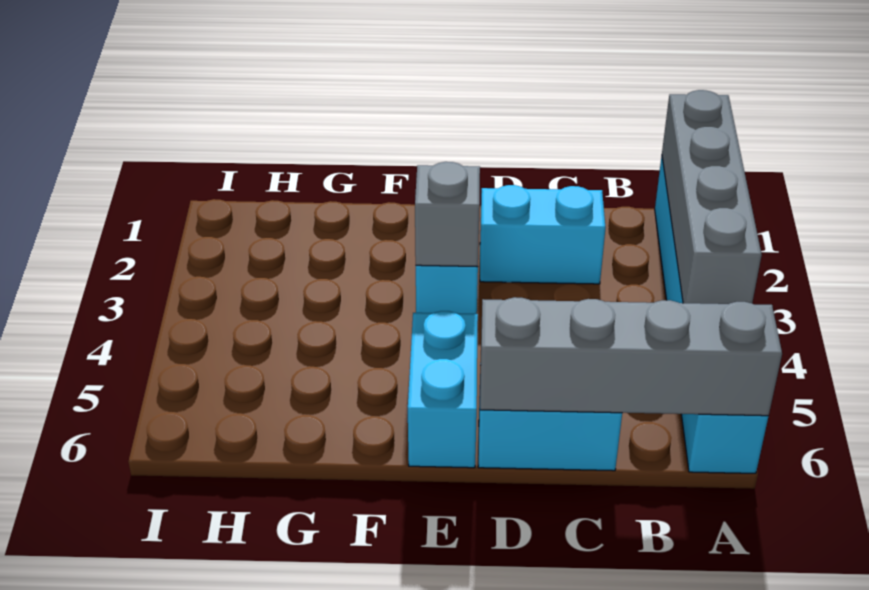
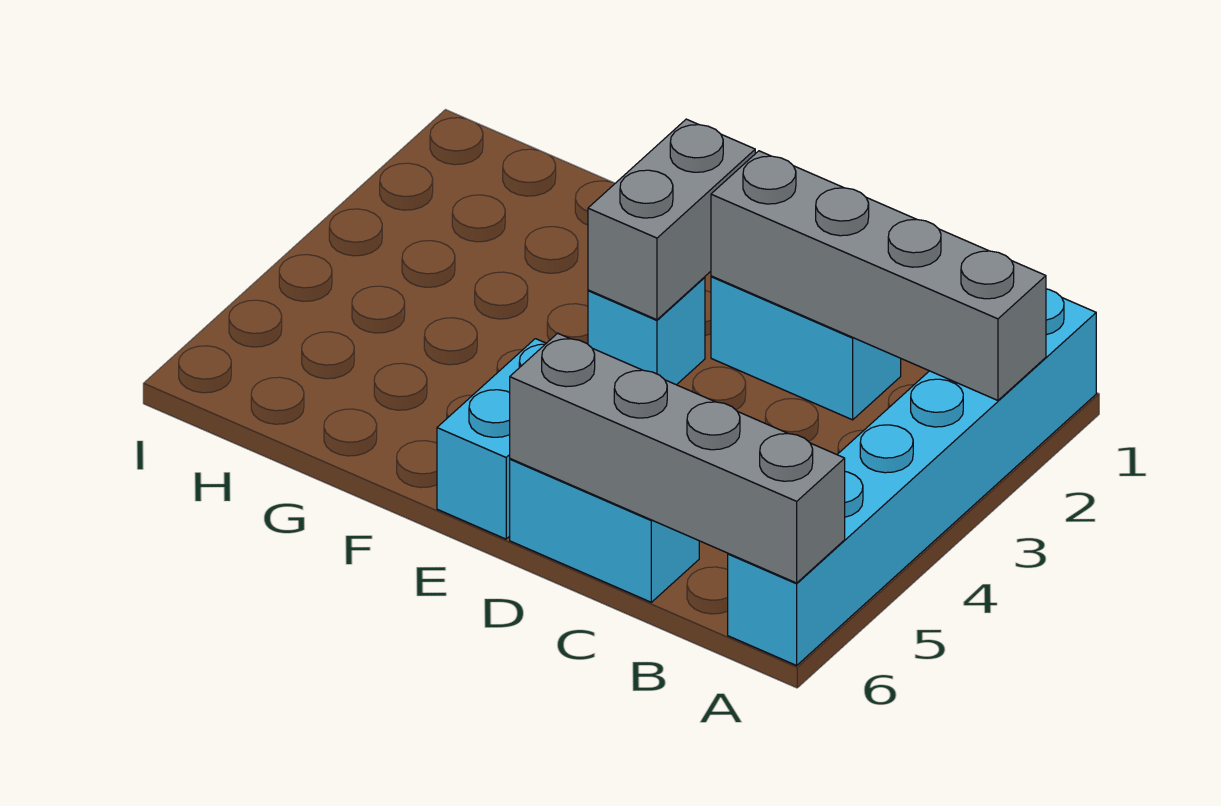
grey 1x4 brick [662,90,762,304] -> grey 1x4 brick turned to [711,151,1046,400]
grey 1x1 brick [415,162,480,267] -> grey 1x2 brick [588,119,755,320]

